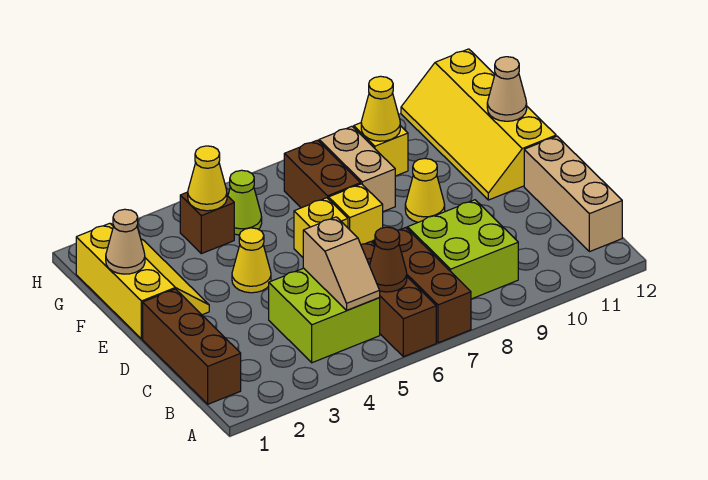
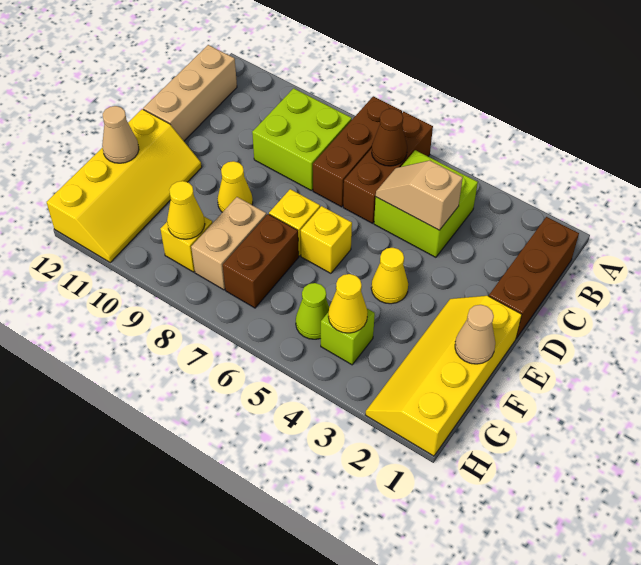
tan 1x2 slope [303,217,380,310] -> tan 1x2 slope turned to [376,161,463,230]
yellow 2x3 slope [76,223,209,339] -> yellow 2x4 slope [365,296,522,456]
brown 1x1 brick [180,192,234,254] -> lime 1x1 brick [321,309,375,365]

